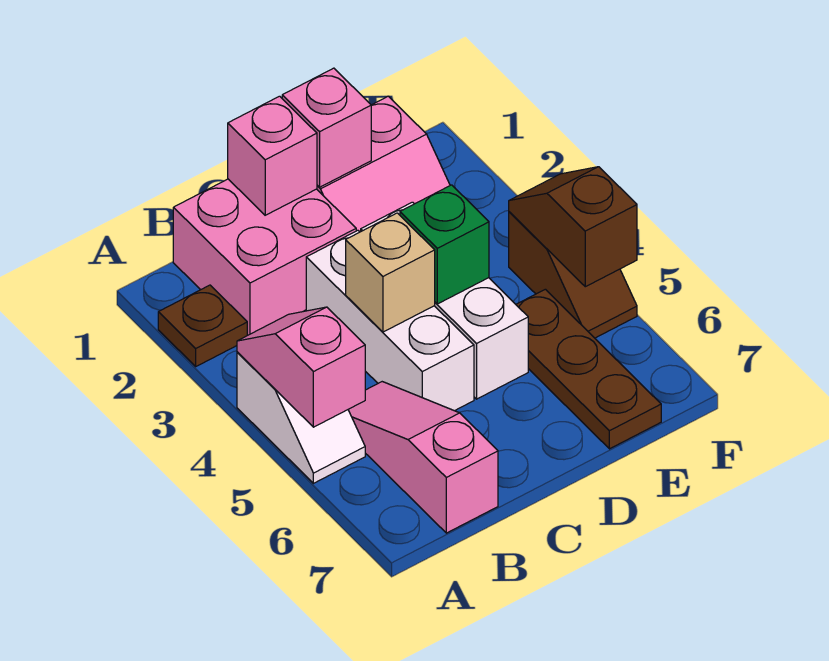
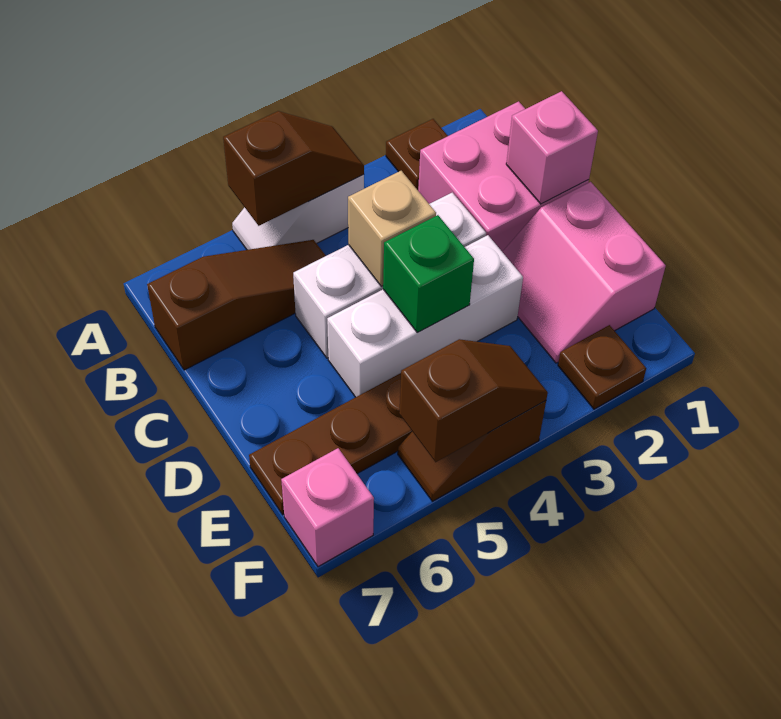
pink 1x2 slope [237,307,365,427] -> brown 1x2 slope [223,111,364,226]
pink 1x3 slope [348,382,498,533] -> brown 1x3 slope [147,240,326,370]
pink 1x1 brick [282,68,371,187] -> pink 1x1 brick moved to [281,448,374,567]
none -> brown 1x1 plate [558,325,646,409]

